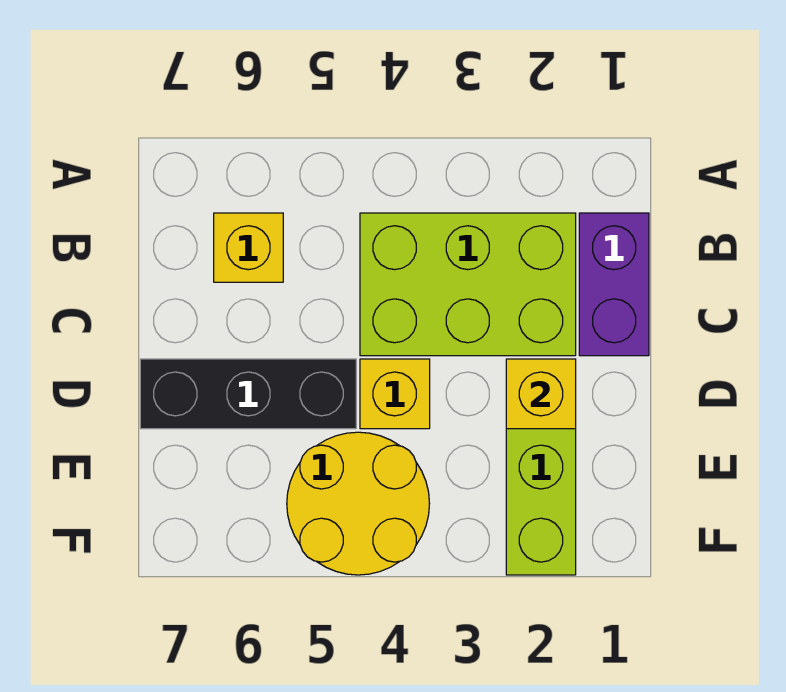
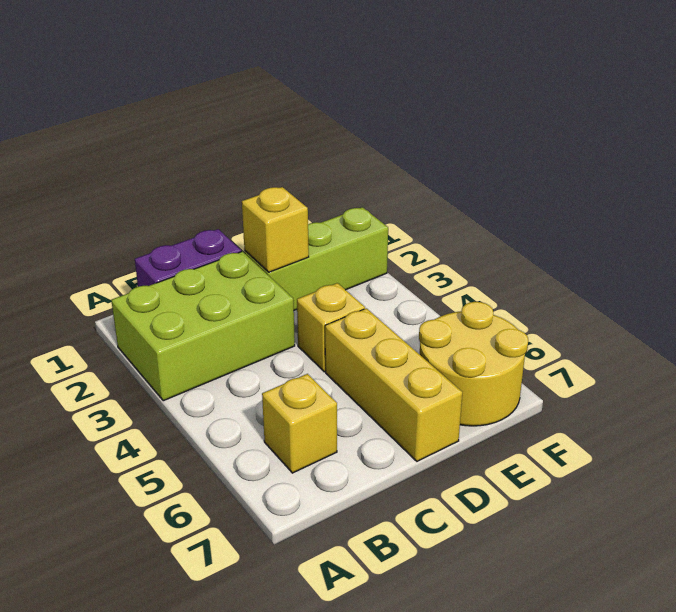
lime 2x3 brick [360,213,576,356] -> lime 2x3 brick turned to [111,251,295,401]
black 1x3 brick [140,359,356,429] -> yellow 1x3 brick [325,308,462,461]
yellow 2x2 round brick [287,432,430,575] -> yellow 2x2 round brick moved to [419,302,528,426]

